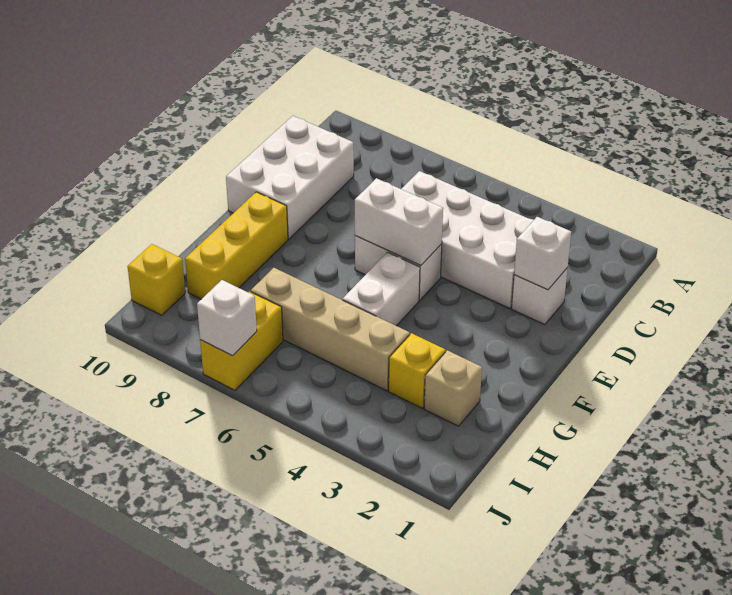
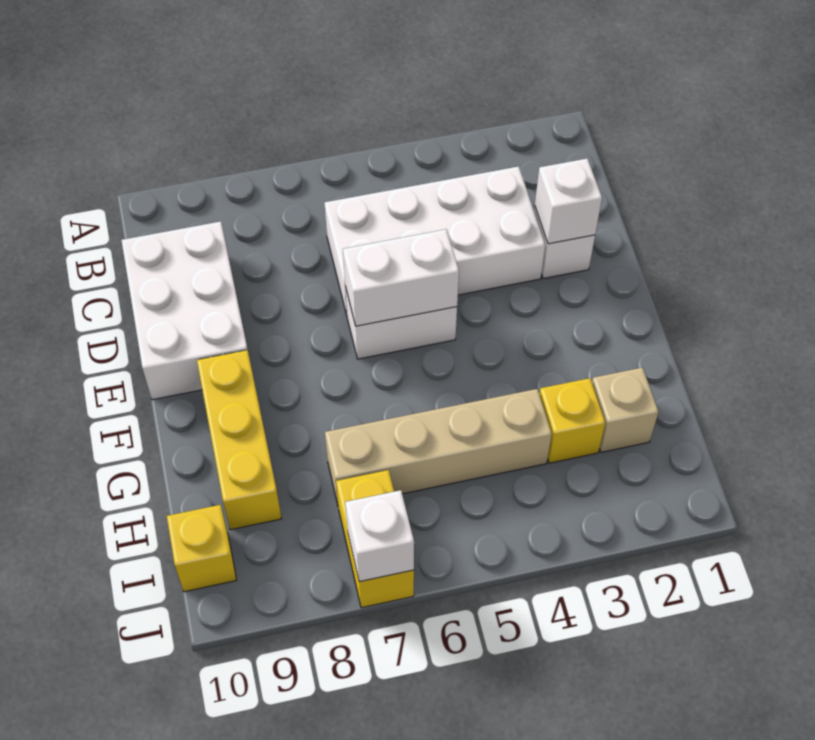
white 1x2 brick [343,252,420,326] -> none

